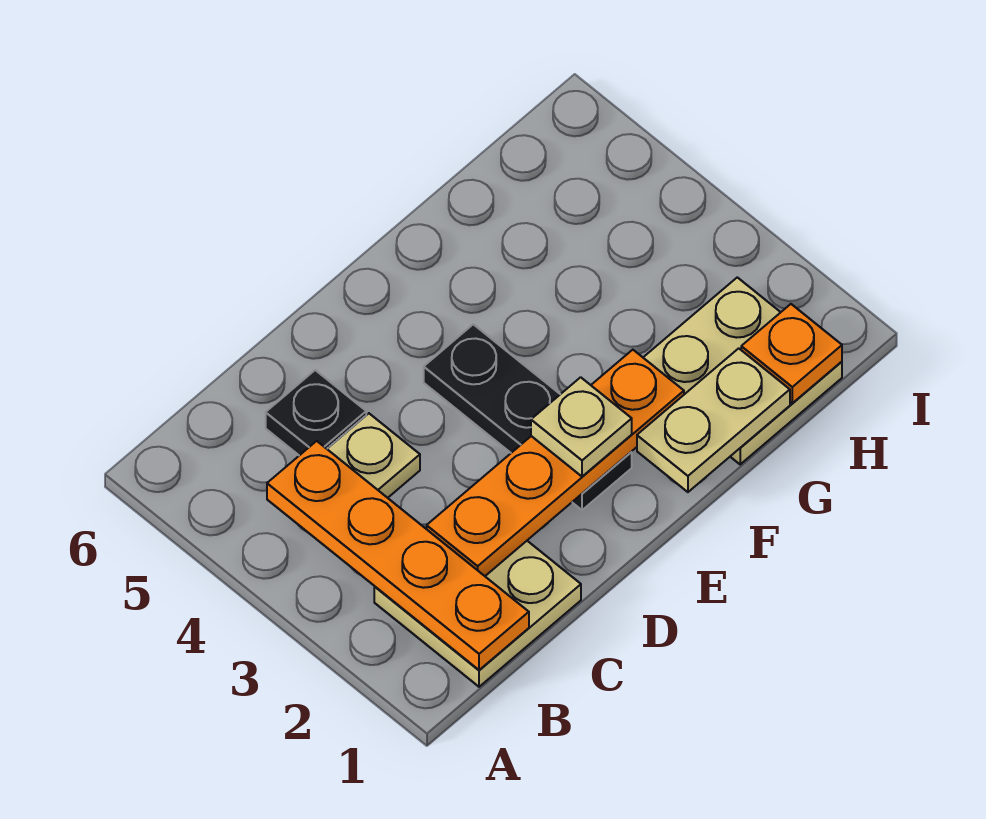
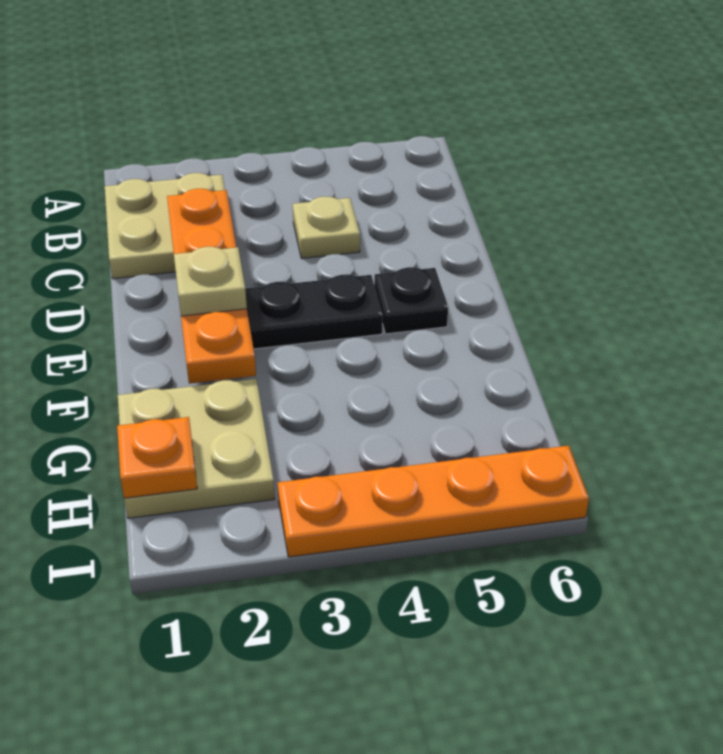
orange 1x4 plate [267,441,529,670] -> orange 1x4 plate moved to [278,446,589,557]
black 1x1 plate [266,370,366,455] -> black 1x1 plate moved to [374,267,448,334]
tan 1x2 plate [637,348,790,492] -> none

